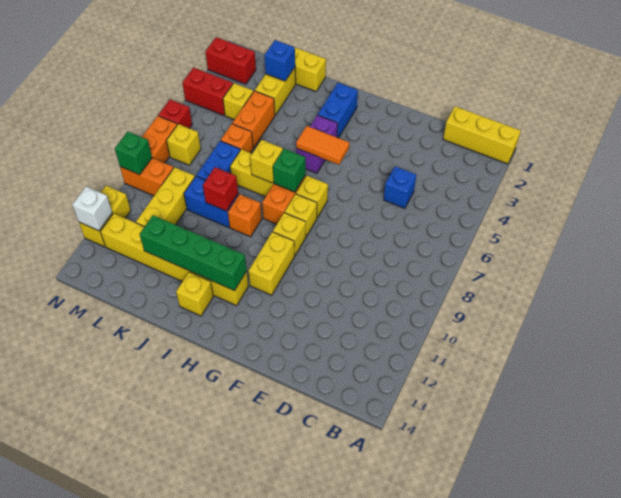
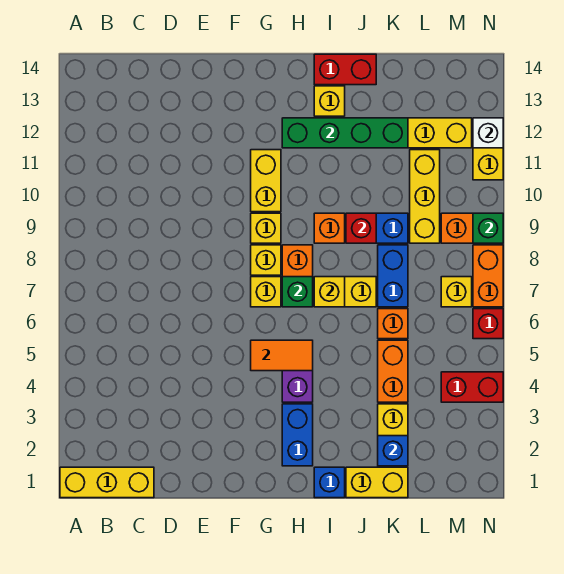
blue 1x1 brick [384,166,416,208] -> blue 1x1 brick moved to [314,467,345,498]
yellow 1x1 brick [223,83,253,120] -> none
red 1x2 brick [205,37,256,84] -> red 1x2 brick moved to [314,54,376,85]

